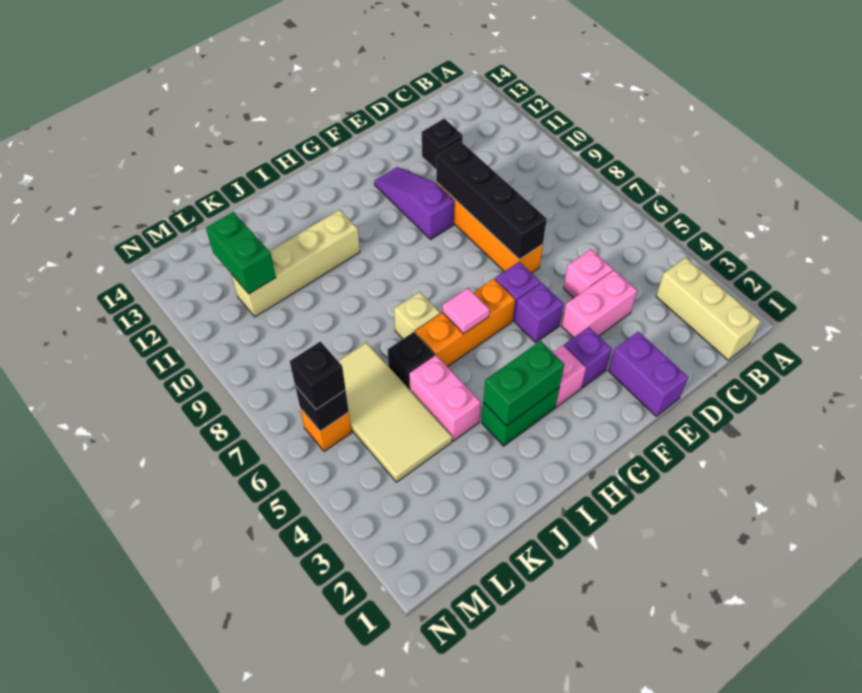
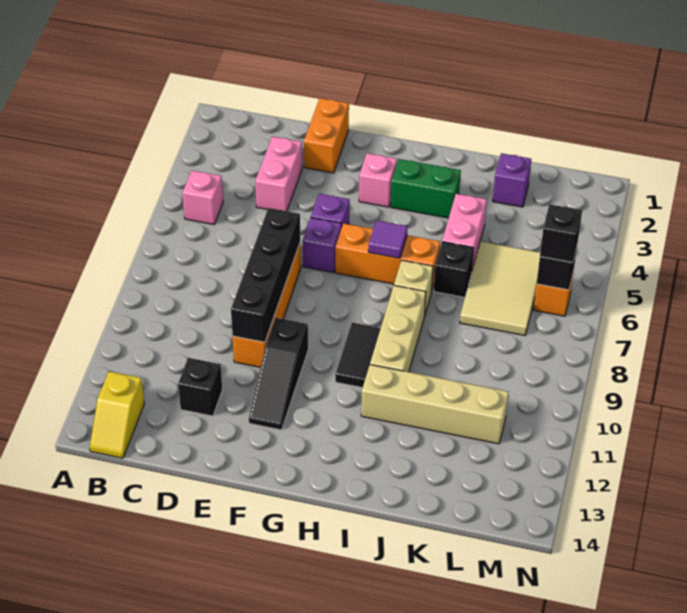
tan 1x3 brick [656,258,761,360] -> tan 1x3 brick moved to [370,286,426,372]
none -> yellow 1x2 slope [90,371,144,458]
pink 1x2 brick [562,270,637,338] -> pink 1x2 brick turned to [255,136,302,211]
pink 1x1 brick [564,250,613,298] -> pink 1x1 brick moved to [182,171,223,225]
purple 1x2 brick [608,332,688,416] -> orange 1x2 brick [304,98,349,173]
purple 1x1 brick [564,327,612,388] -> purple 1x1 brick moved to [493,153,531,207]
purple 1x3 slope [374,167,454,240] -> black 1x3 slope [249,318,308,430]
green 1x2 brick [483,341,564,426] -> none
pink 1x1 tile [443,288,490,334] -> purple 1x1 tile [368,220,408,258]
none -> black 1x2 tile [335,323,381,388]
tan 2x4 tile [338,342,452,482] -> tan 2x3 tile [460,241,540,336]
green 1x2 brick [206,212,276,294] -> none

